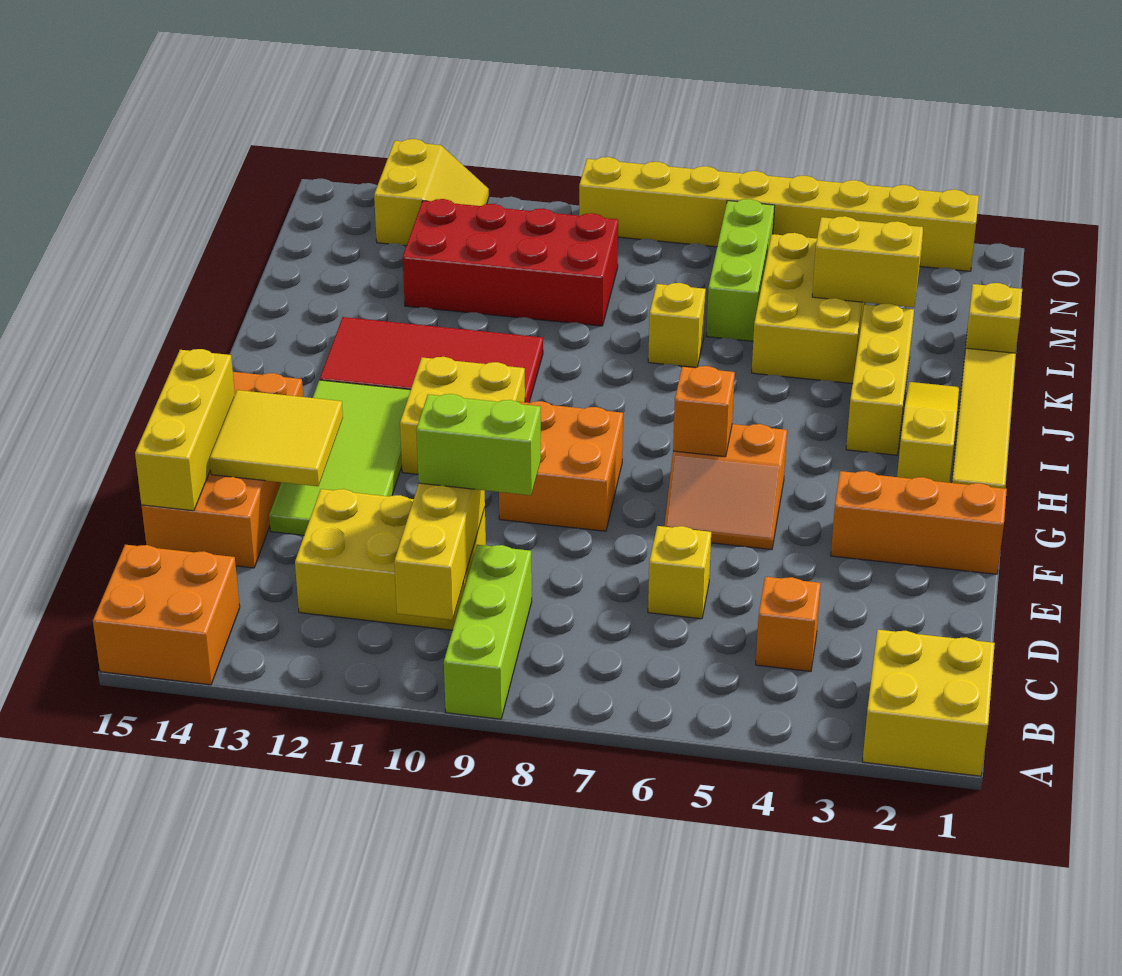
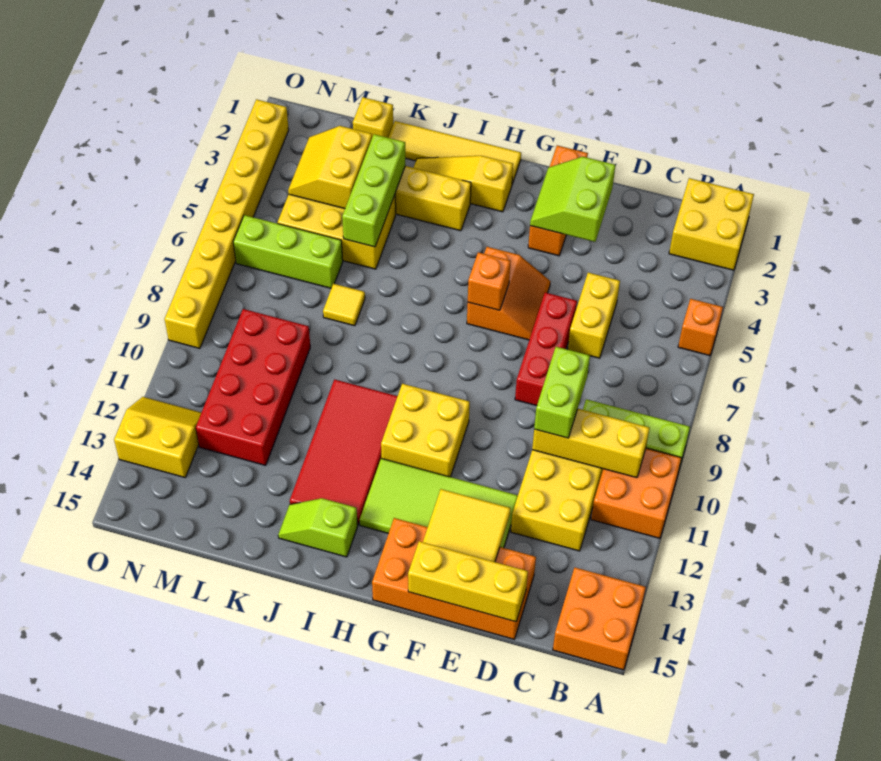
orange 1x1 brick [756,577,821,671] -> orange 1x1 brick moved to [678,299,723,356]
yellow 1x1 brick [648,526,711,619] -> yellow 1x2 brick [568,273,620,358]
none -> lime 2x2 slope [530,157,615,242]
none -> red 1x3 brick [515,293,577,406]
orange 2x2 brick [499,401,623,531] -> orange 2x2 brick moved to [591,448,681,538]
none -> lime 1x2 slope [278,498,358,557]
none -> lime 1x3 brick [342,134,405,247]
yellow 1x1 brick [648,283,706,367] -> yellow 1x1 tile [323,284,365,326]

